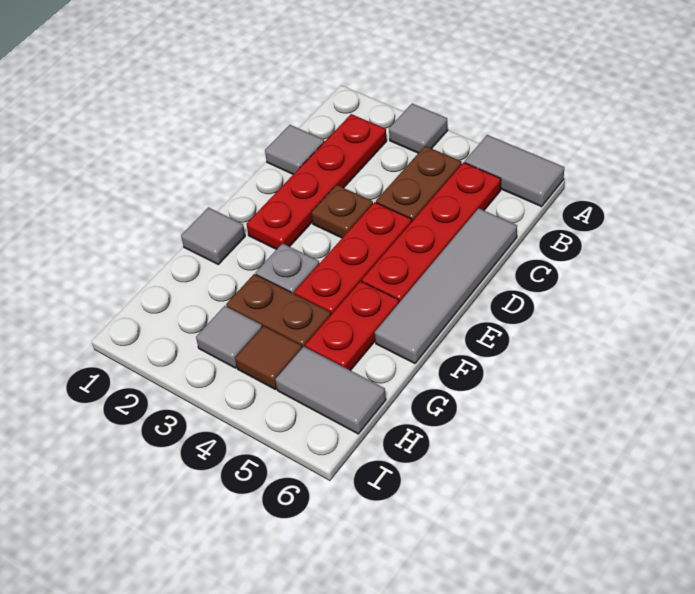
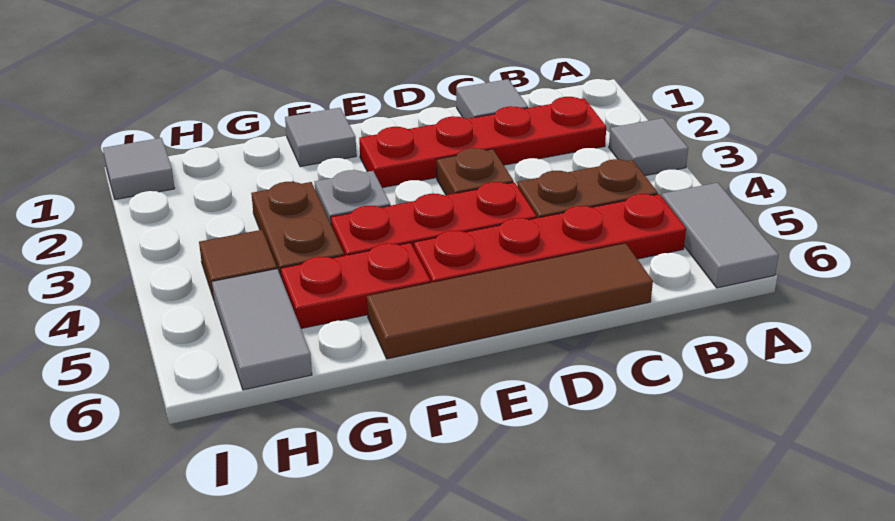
grey 1x4 tile [375,208,517,363] -> brown 1x4 tile [367,243,653,359]
grey 1x1 tile [196,306,262,368] -> grey 1x1 tile moved to [103,138,175,200]

